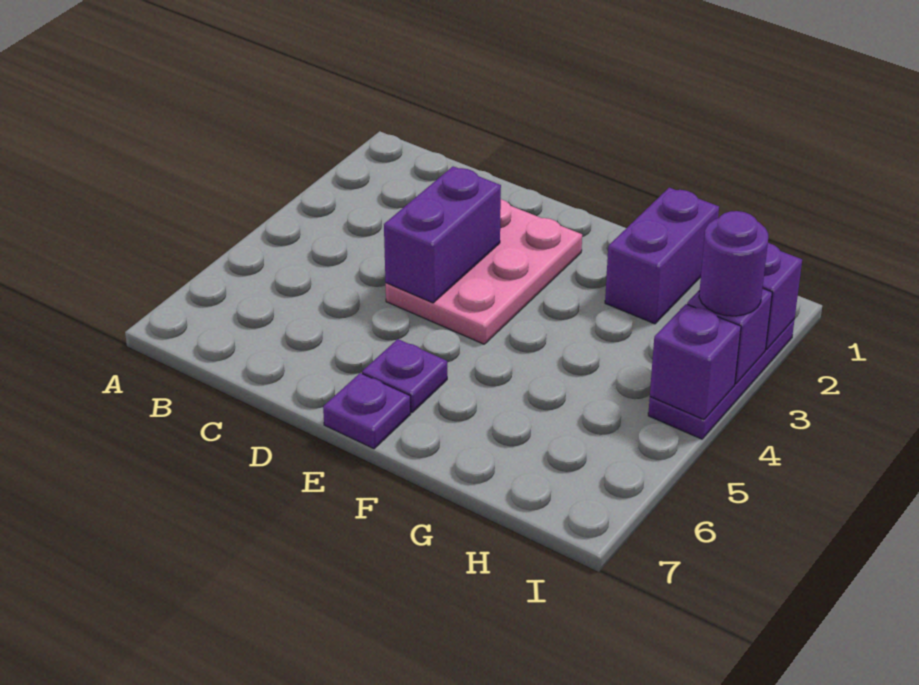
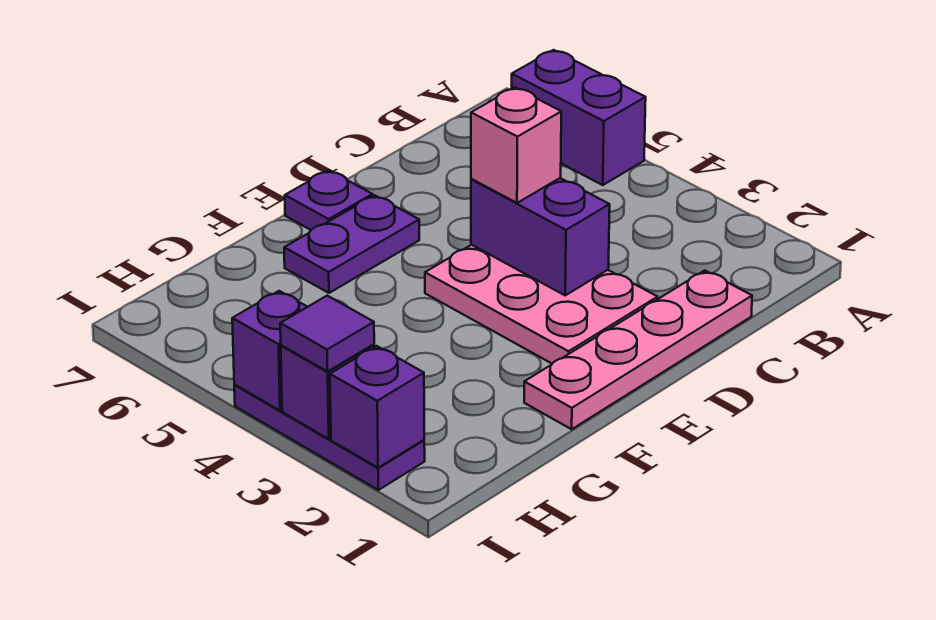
none -> pink 1x4 plate [524,270,752,429]
none -> pink 1x1 brick [471,87,561,203]
purple 1x1 plate [362,339,447,412] -> purple 1x2 plate [284,195,419,293]
purple 1x2 brick [605,188,719,324] -> purple 1x2 brick moved to [512,50,646,185]
purple 1x1 round brick [699,211,768,316] -> purple 1x1 tile [280,296,374,371]

